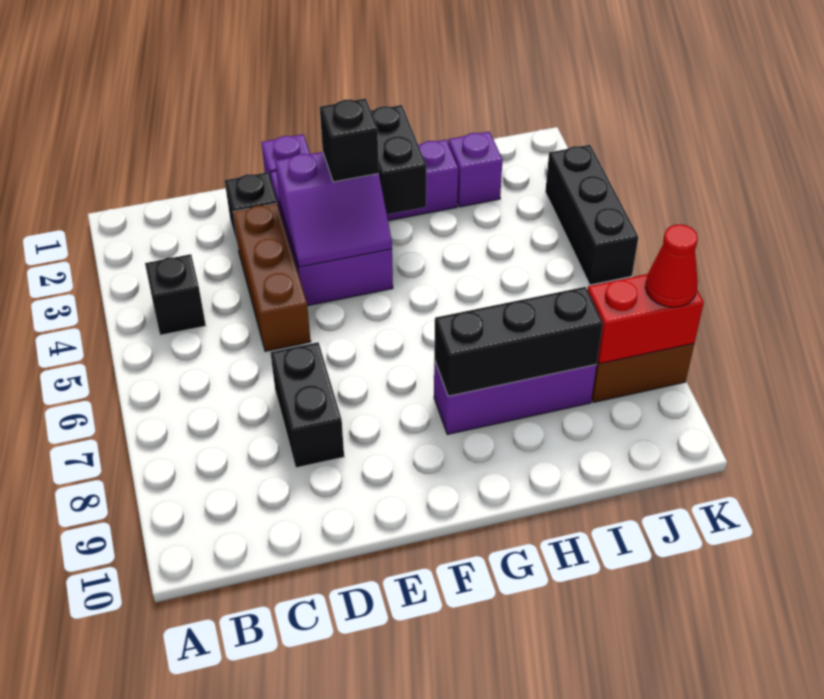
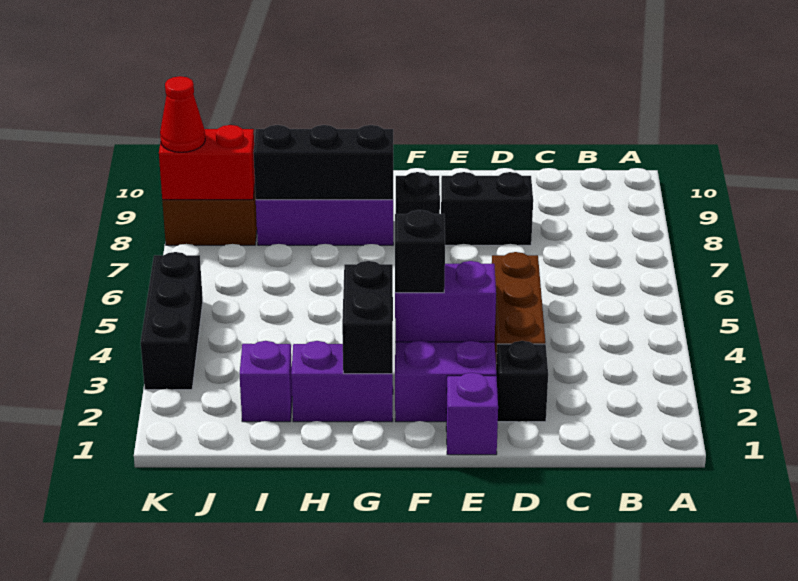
black 1x1 brick [145,254,206,335] -> black 1x1 brick moved to [396,172,440,214]
black 1x2 brick [270,342,344,468] -> black 1x2 brick turned to [441,172,533,245]

